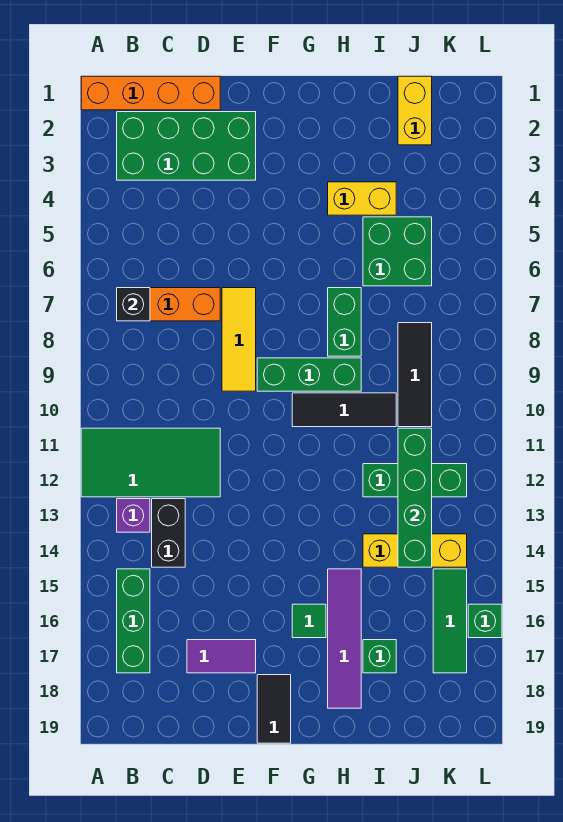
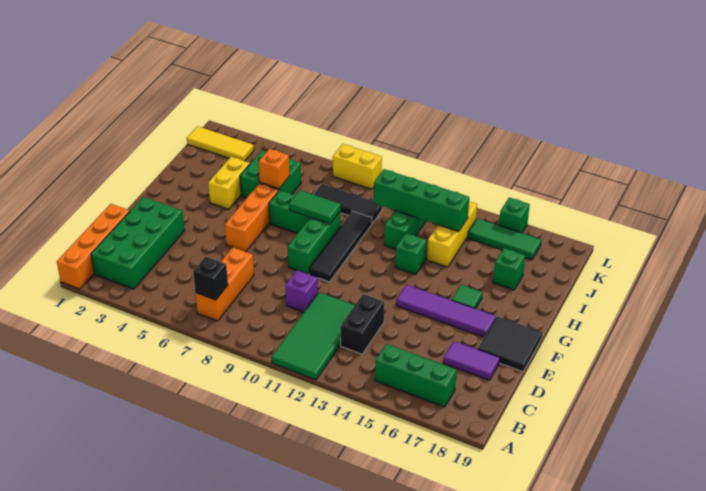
purple 1x1 brick [117,499,150,532] -> purple 1x1 brick moved to [285,270,318,312]
black 1x2 brick [152,499,185,567] -> black 1x2 brick turned to [341,294,384,354]
purple 1x2 tile [187,640,256,673] -> purple 1x2 tile turned to [444,341,500,380]
yellow 1x3 tile [222,288,256,391] -> yellow 1x3 tile moved to [187,126,254,161]
none -> orange 1x3 brick [225,183,279,252]
black 1x2 tile [257,675,291,743] -> black 2x2 tile [478,316,542,372]
black 1x3 tile [292,393,396,427] -> black 1x4 tile [309,211,372,282]
none -> green 1x2 tile [289,190,341,224]
none -> green 1x1 brick [395,233,426,275]
purple 1x4 tile [328,569,361,708] -> purple 1x4 tile moved to [396,285,496,337]
none -> orange 1x1 brick [259,149,290,189]
yellow 1x2 brick [398,76,432,145] -> yellow 1x2 brick moved to [333,144,382,189]

